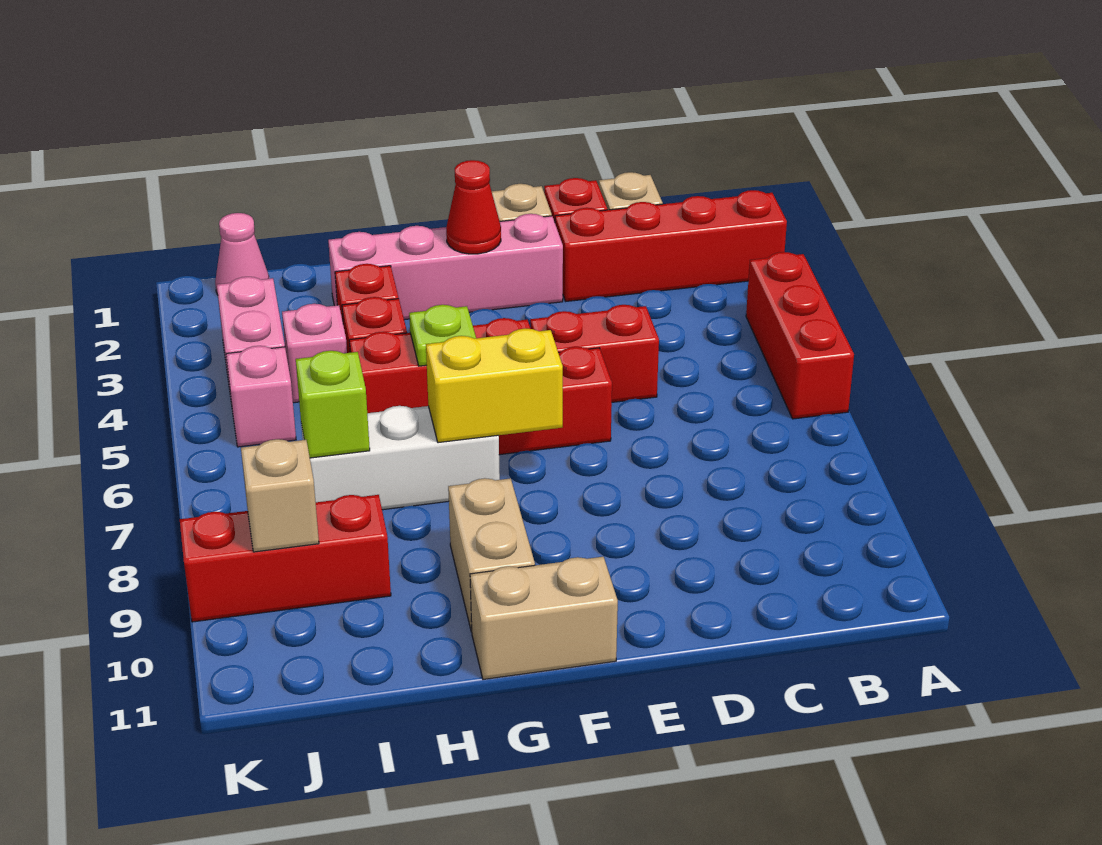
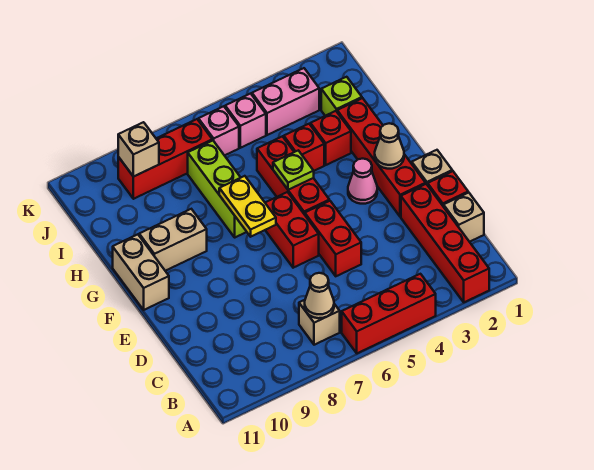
none -> tan 1x1 brick [299,300,340,345]
none -> tan 1x1 cone [305,273,334,318]
pink 1x4 brick [328,214,563,320] -> red 1x4 brick [337,98,426,217]
red 1x1 cone [446,160,501,254] -> tan 1x1 cone [375,123,404,169]
yellow 1x2 brick [426,329,563,443] -> yellow 1x2 plate [219,176,276,237]
white 1x3 brick [301,406,500,510] -> lime 1x3 brick [188,140,246,237]
pink 1x1 brick [282,304,347,403] -> pink 1x1 brick moved to [199,106,239,156]
lime 1x1 brick [296,351,370,458] -> lime 1x1 brick moved to [321,77,362,116]
red 1x3 brick [180,495,391,622] -> red 1x3 brick turned to [118,119,212,199]
pink 1x1 cone [215,213,269,294] -> pink 1x1 cone moved to [348,159,377,204]

